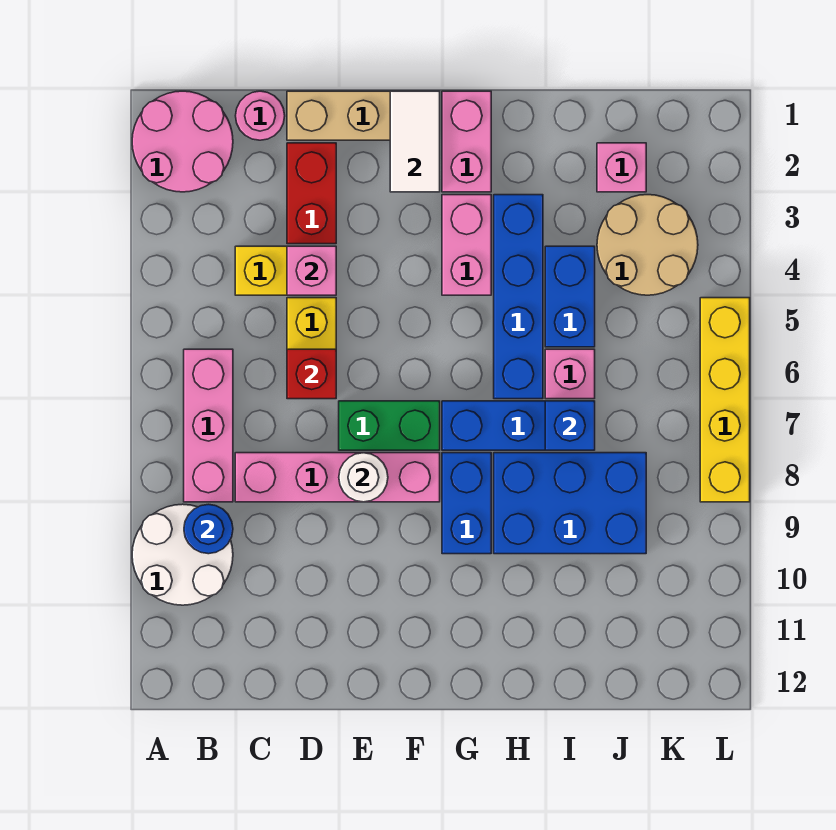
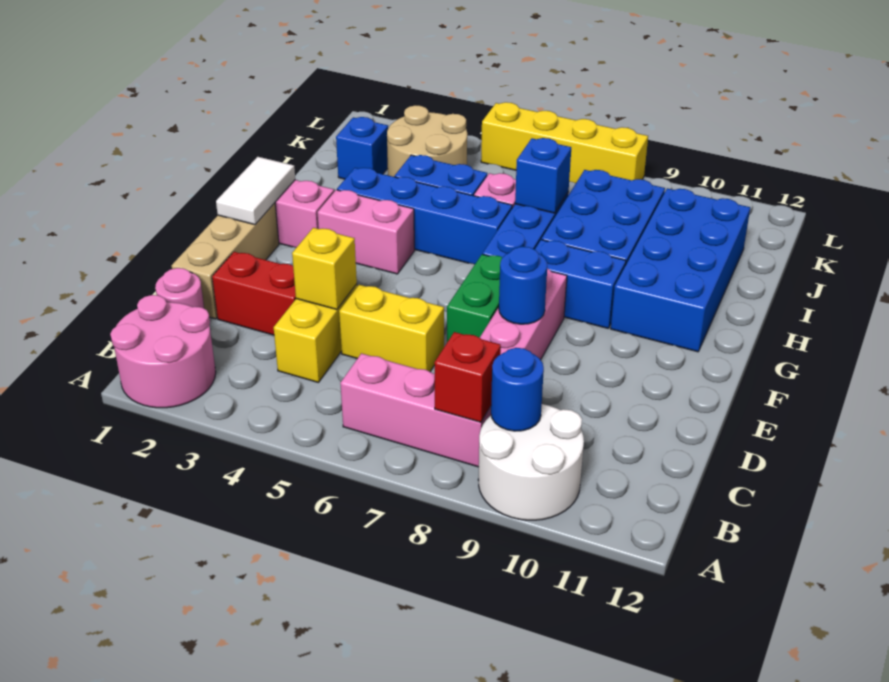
pink 1x1 brick [287,246,336,295] -> yellow 1x1 brick [292,228,357,310]
red 1x1 brick [287,349,336,399] -> red 1x1 brick moved to [434,332,501,422]
white 1x1 round brick [339,453,388,502] -> blue 1x1 round brick [499,247,547,324]
white 1x2 tile [390,91,440,192] -> white 1x2 tile turned to [216,157,295,225]
none -> blue 2x4 brick [611,188,750,352]
pink 1x1 brick [597,143,646,192] -> blue 1x1 brick [336,117,388,179]

